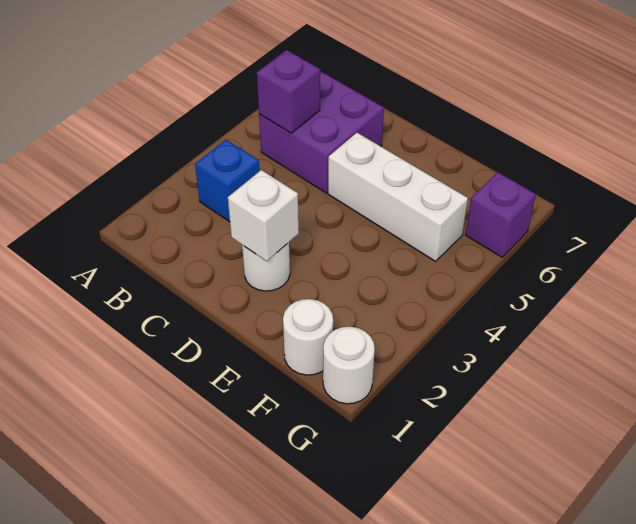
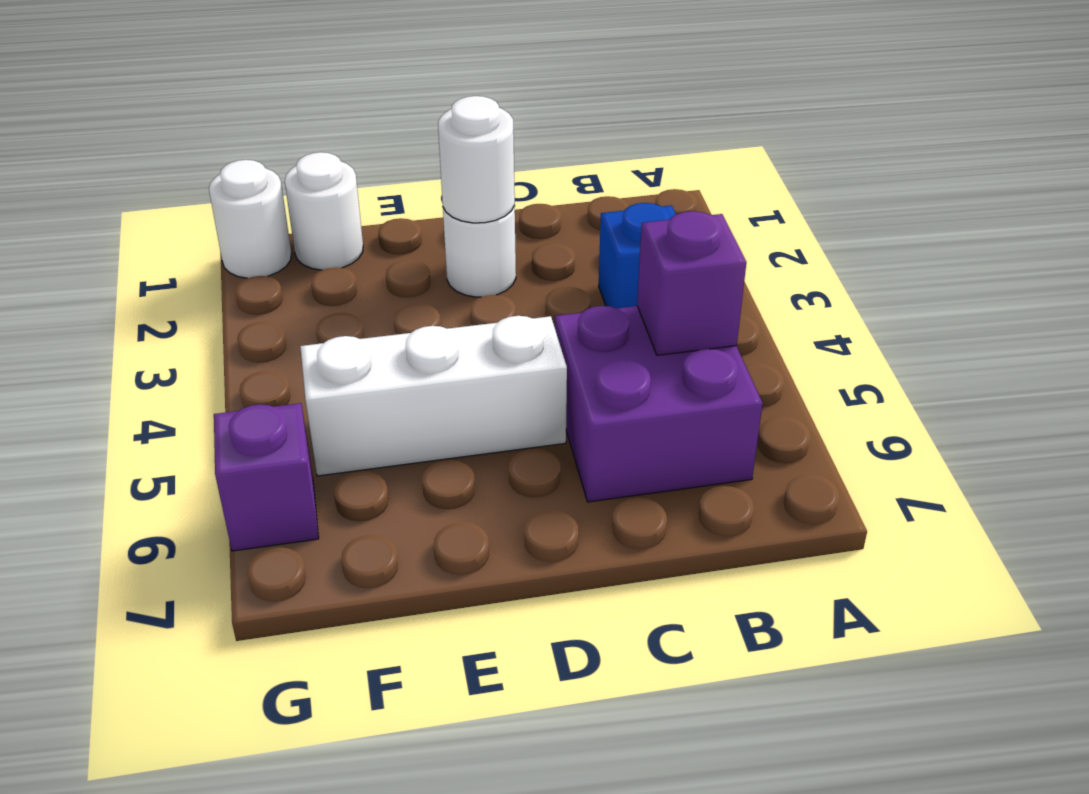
white 1x1 brick [228,170,299,261] -> white 1x1 round brick [438,96,515,223]

